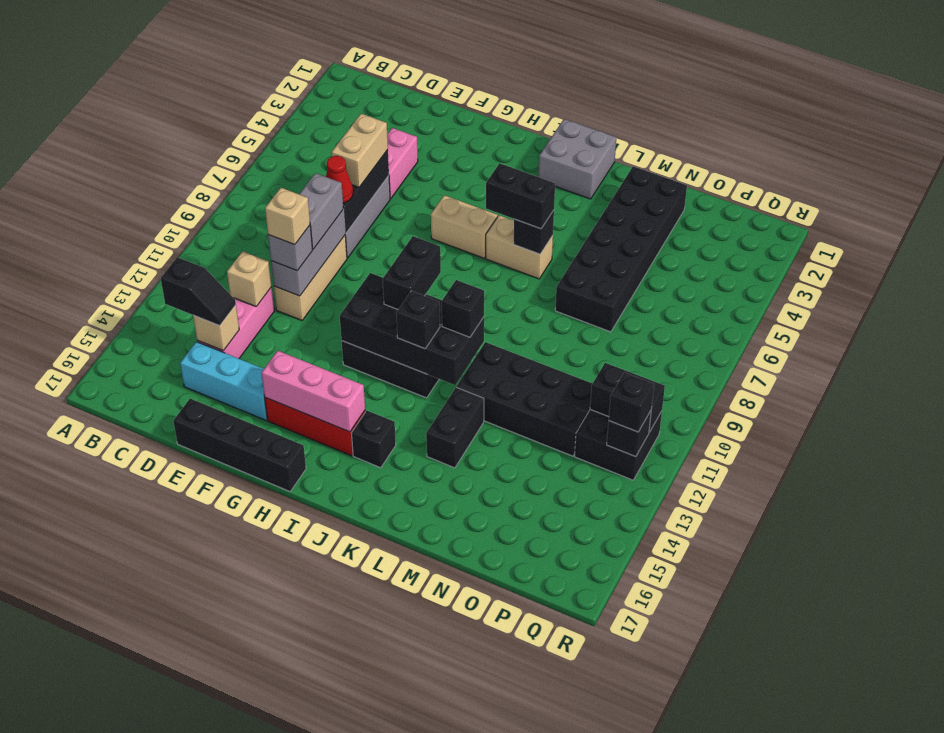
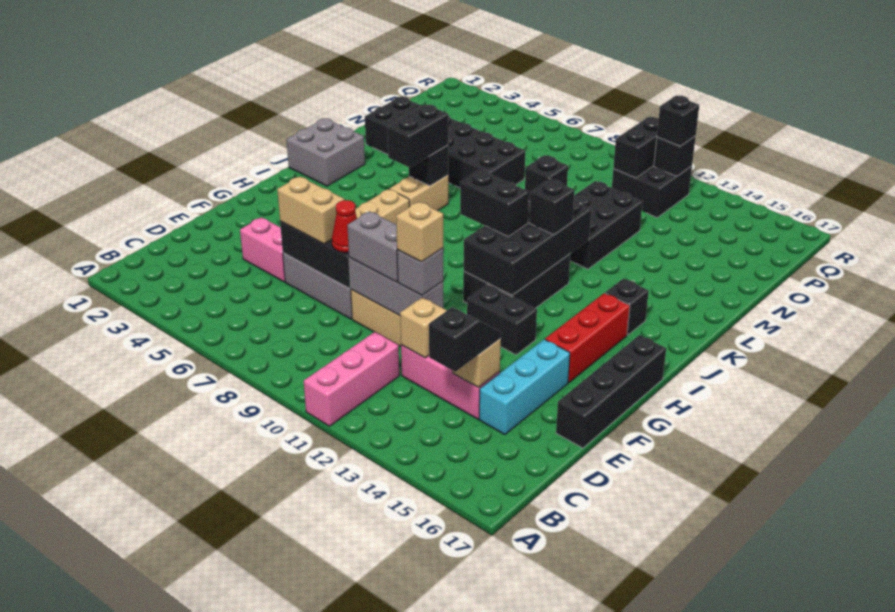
pink 1x3 brick [262,351,365,432] -> pink 1x3 brick moved to [304,332,399,426]
black 2x4 brick [457,342,592,456] -> black 2x3 brick [570,181,643,269]
black 1x2 brick [426,387,484,468] -> black 1x2 brick moved to [467,284,537,355]

